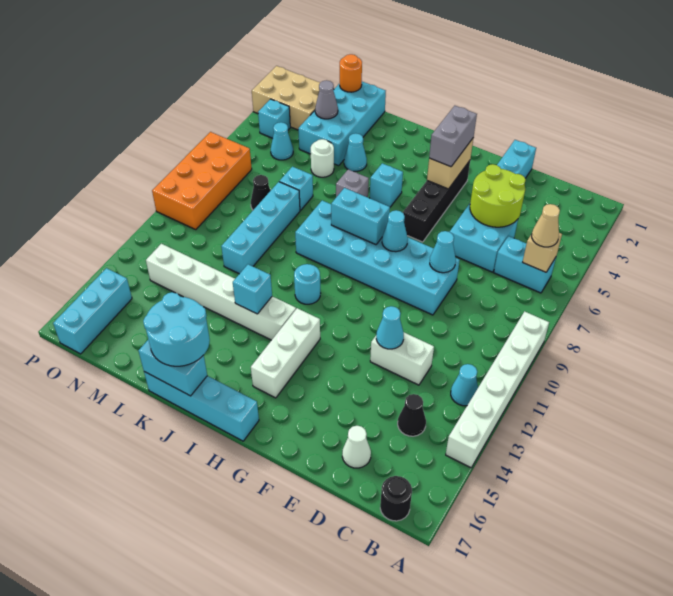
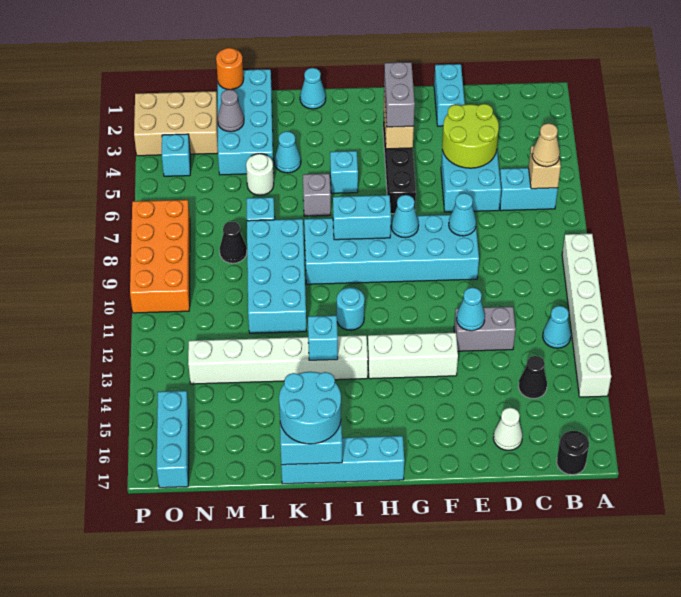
white 1x2 brick [370,333,434,385] -> grey 1x2 brick [454,307,516,351]
white 1x3 brick [251,308,320,398] -> white 1x3 brick turned to [368,333,458,379]
cyan 1x4 brick [221,182,300,274] -> cyan 2x4 brick [247,219,306,333]
cyan 1x1 cone [271,122,293,160] -> cyan 1x1 cone moved to [300,68,326,109]

